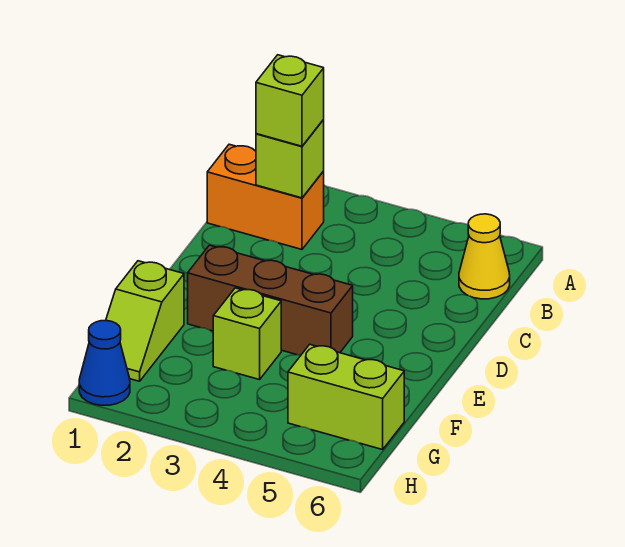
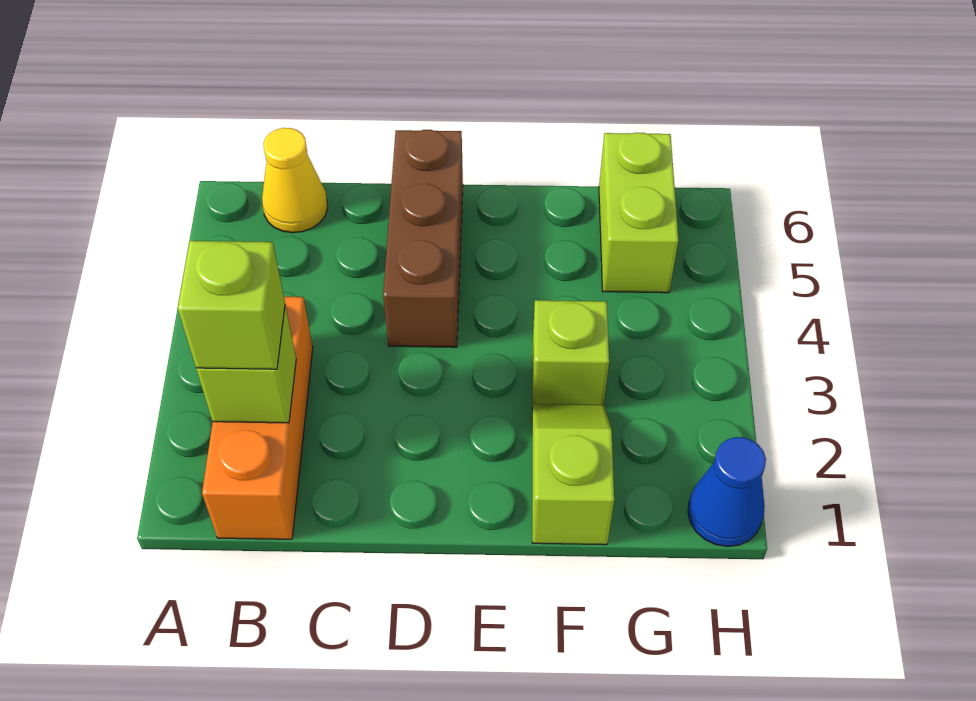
orange 1x2 brick [207,144,324,249] -> orange 1x3 brick [202,297,313,539]
brown 1x3 brick [188,245,353,355] -> brown 1x3 brick moved to [383,130,463,347]
lime 1x2 slope [106,261,184,381] -> lime 1x2 slope turned to [532,404,614,545]

